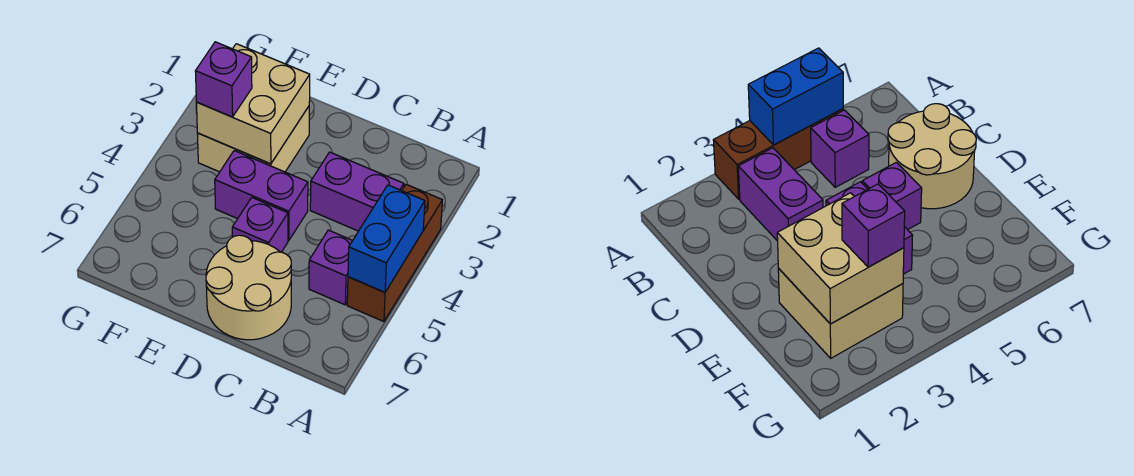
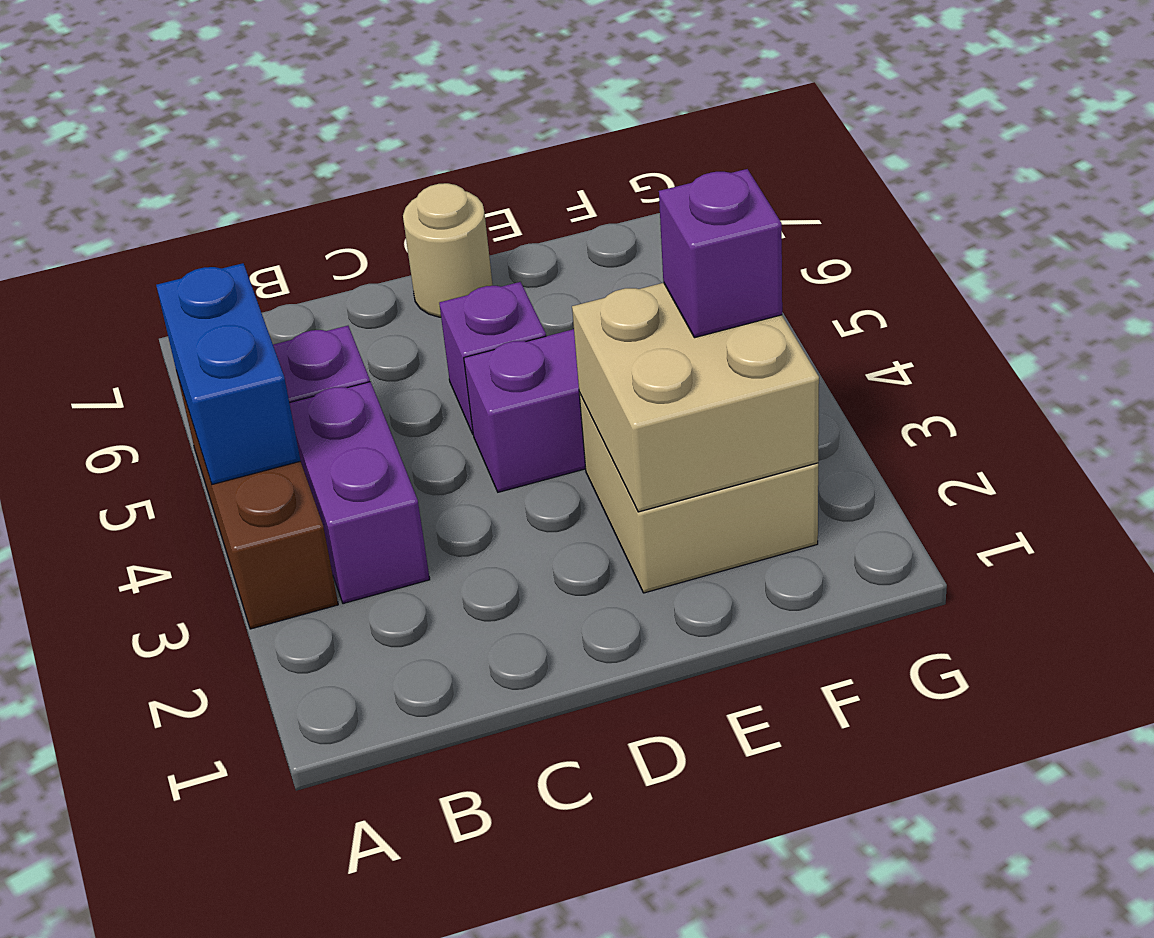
purple 1x2 brick [310,152,404,231] -> purple 1x2 brick turned to [290,382,430,604]
tan 2x2 round brick [206,235,291,340] -> tan 1x1 round brick [403,183,493,317]

